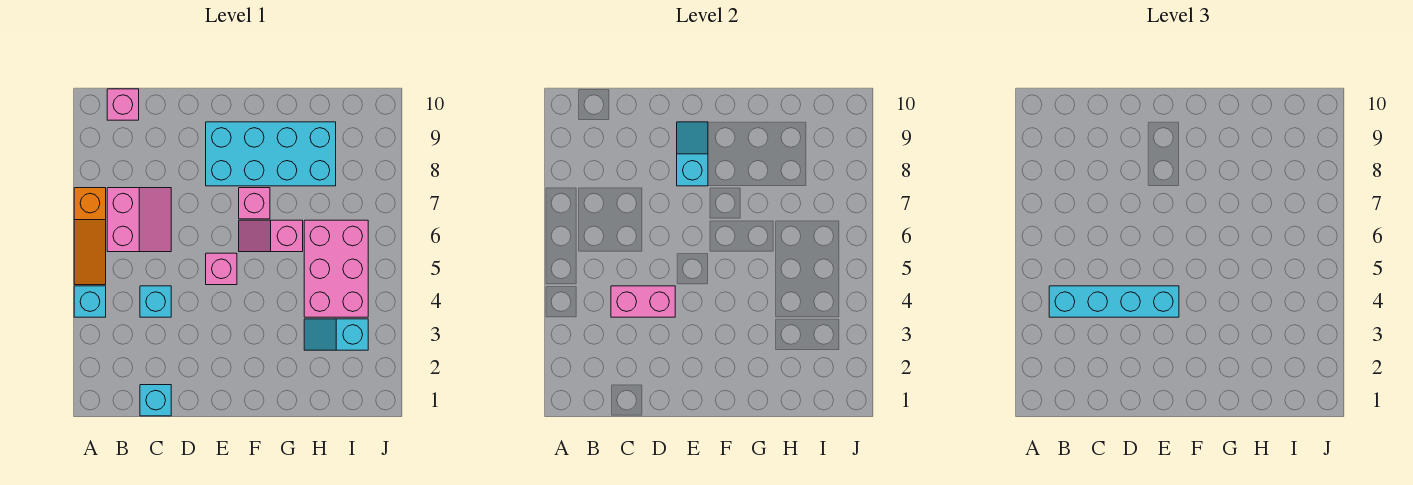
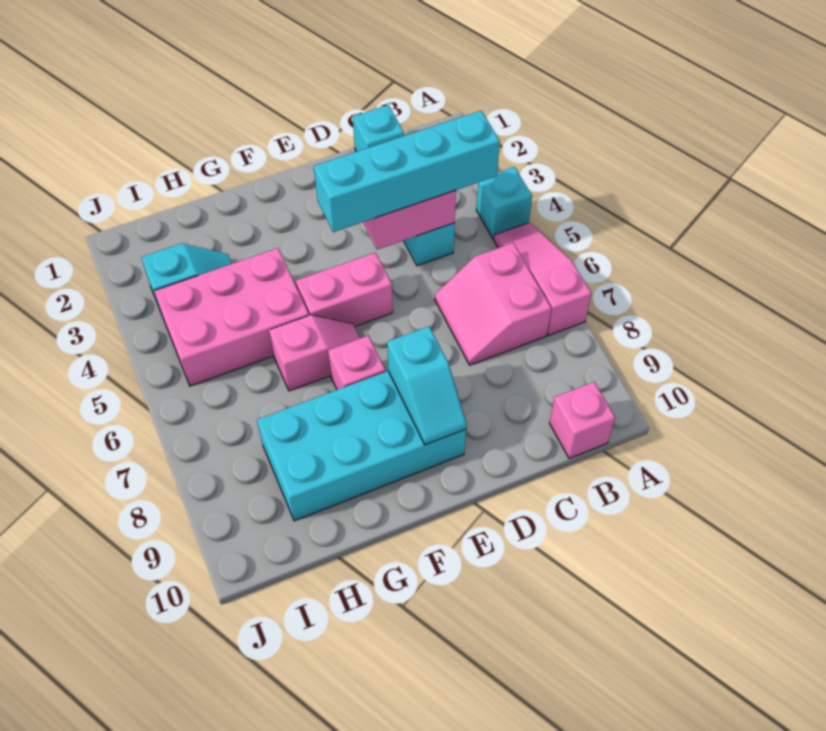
orange 1x3 slope [74,188,106,285] -> pink 1x3 slope [494,222,591,335]
pink 1x1 brick [206,253,237,285] -> pink 1x2 brick [296,253,393,326]
pink 2x3 brick [304,220,368,317] -> pink 2x3 brick turned to [154,248,309,386]

